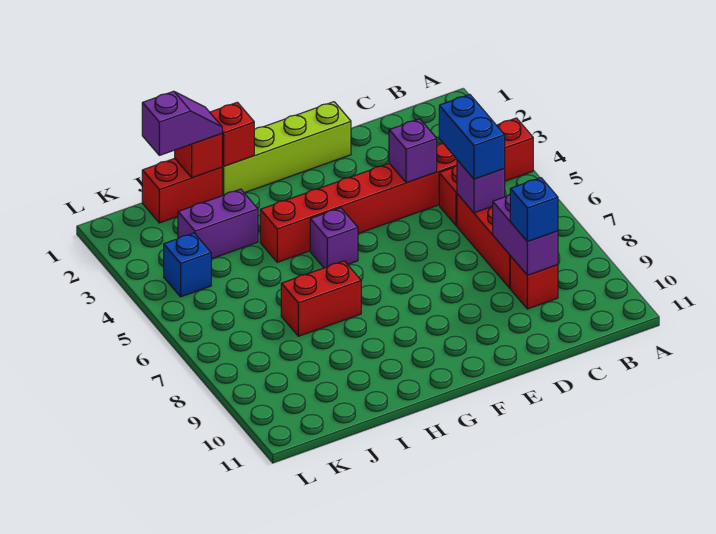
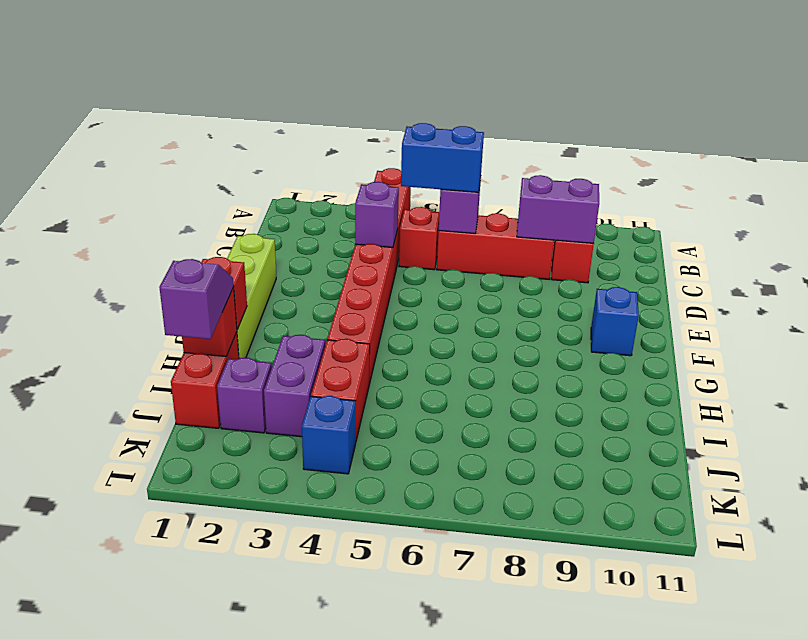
blue 1x1 brick [510,178,558,242] -> blue 1x1 brick moved to [591,287,639,356]
purple 1x1 brick [310,208,358,268] -> purple 1x1 brick moved to [217,358,272,433]
red 1x2 brick [281,261,361,336] -> red 1x2 brick moved to [311,339,370,440]

